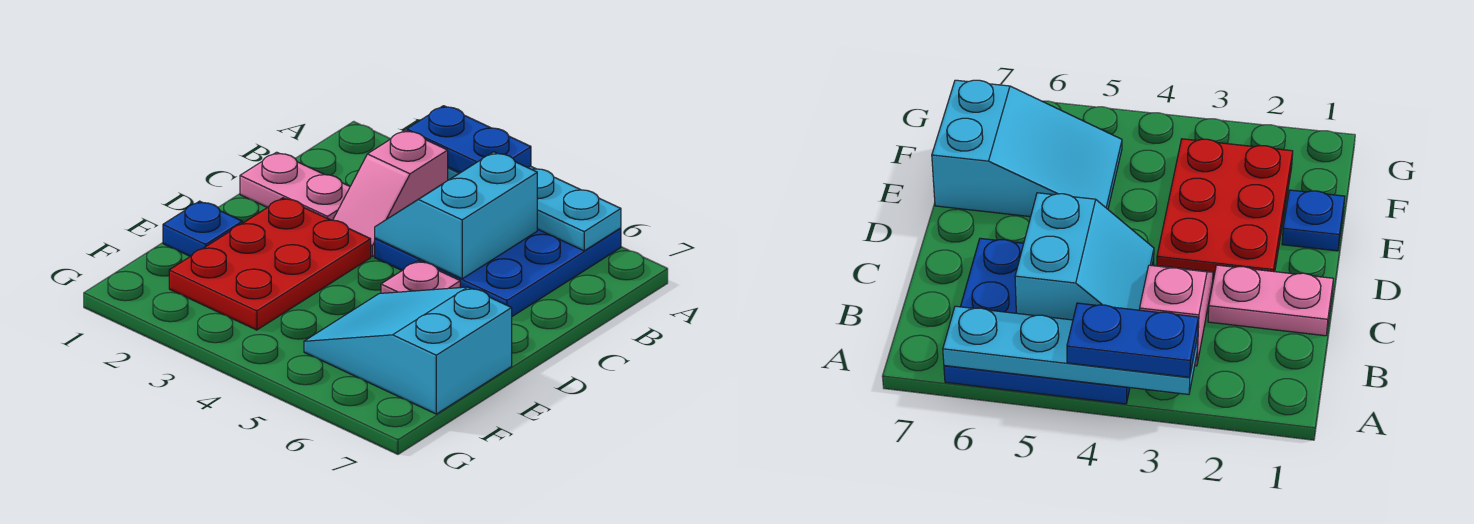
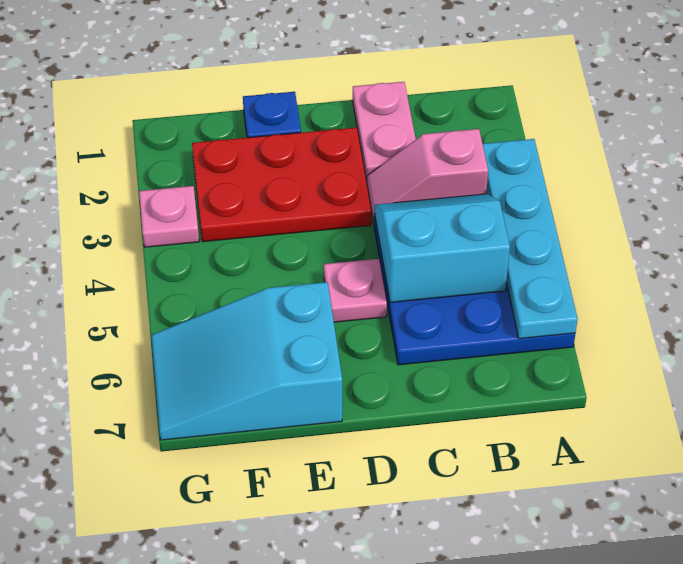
blue 1x2 plate [407,106,531,173] -> none
cyan 2x3 slope [304,287,512,414] -> cyan 2x3 slope turned to [151,282,342,440]
none -> pink 1x1 plate [139,186,199,247]

